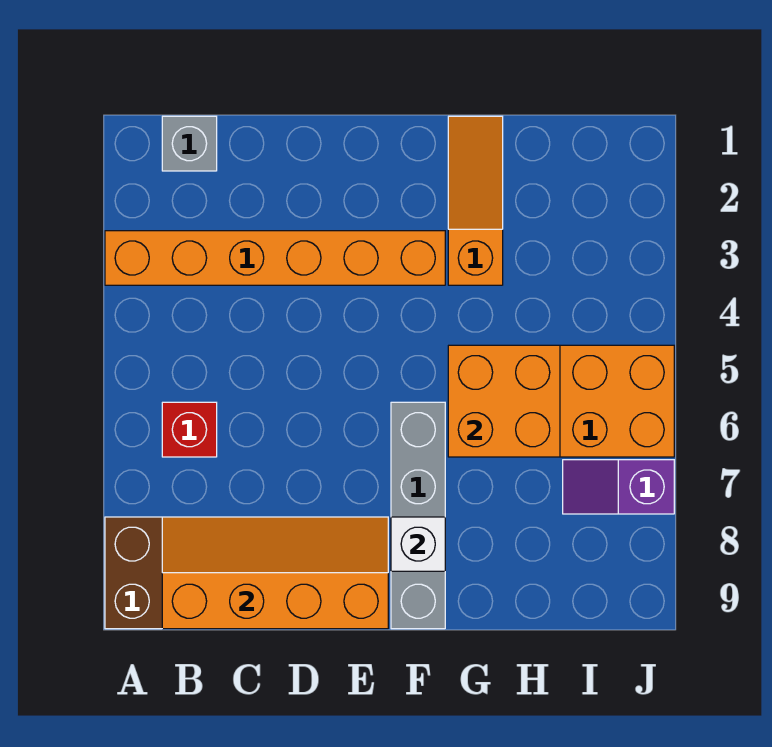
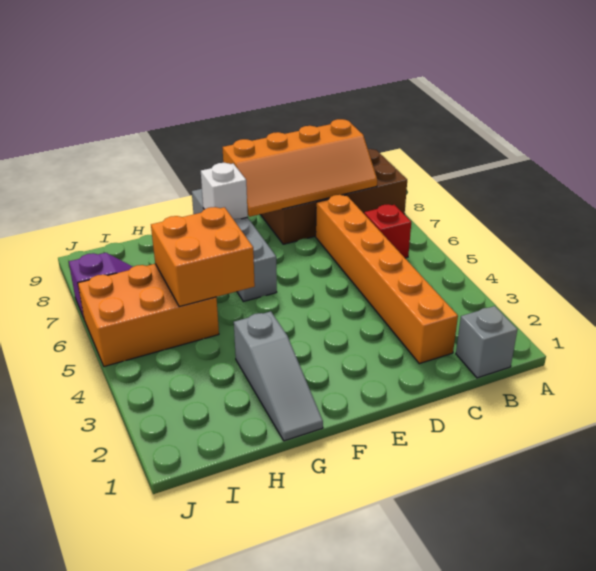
orange 1x6 brick [105,231,445,285] -> orange 1x6 brick turned to [316,195,458,364]
orange 1x3 slope [448,116,503,285] -> grey 1x3 slope [234,311,323,441]

